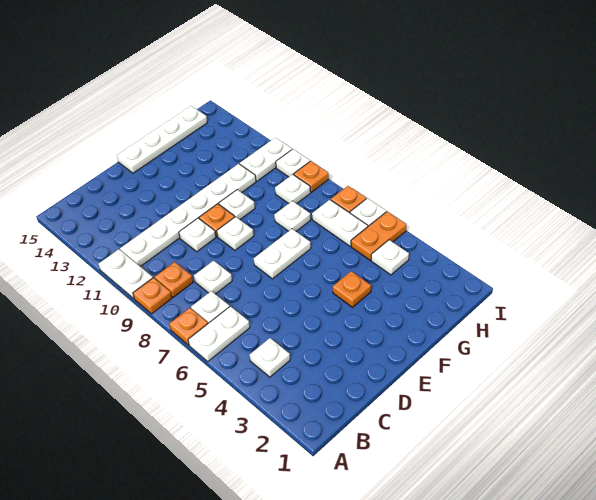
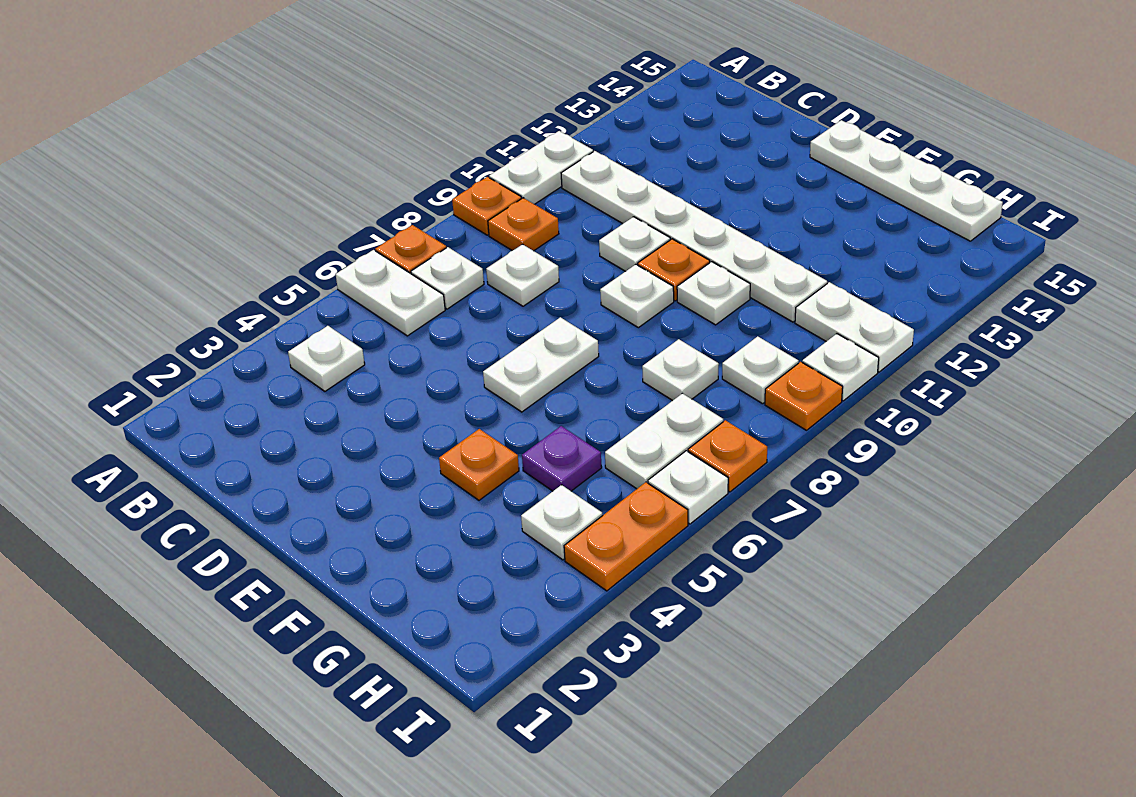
white 1x2 plate [254,229,311,279] -> white 1x2 plate turned to [483,317,599,412]
none -> purple 1x1 plate [522,426,602,491]
orange 1x2 plate [351,211,406,260] -> orange 1x2 plate turned to [564,482,688,591]

